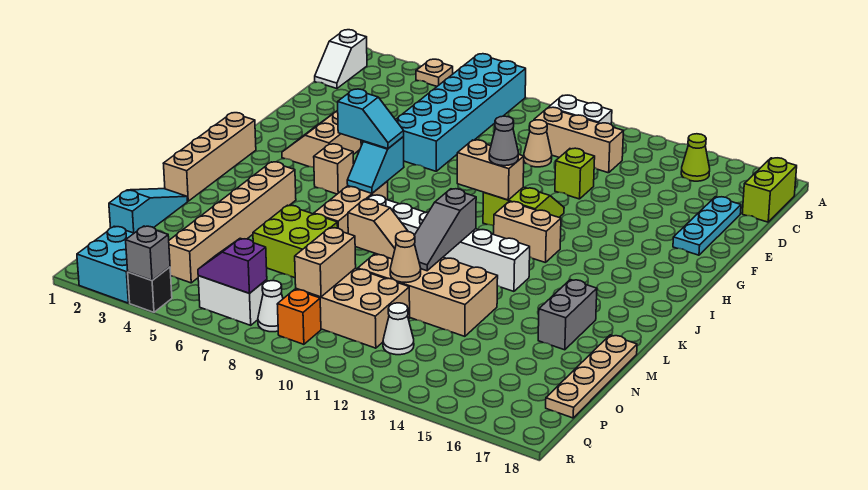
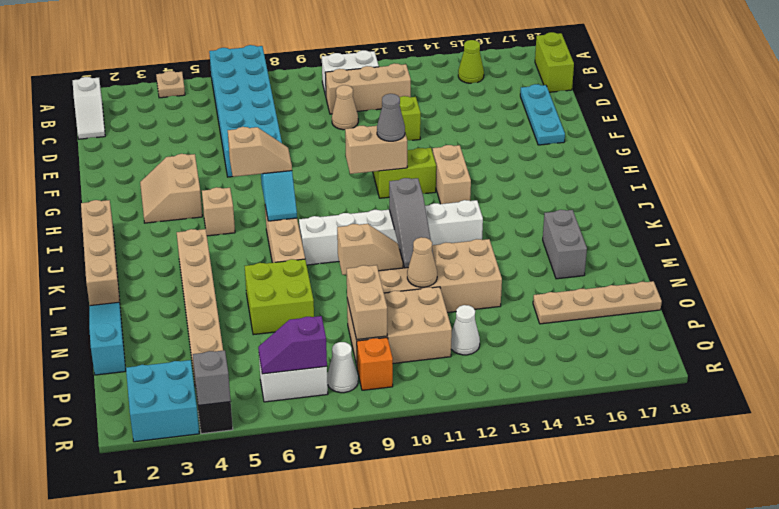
cyan 1x2 slope [338,89,404,149] -> tan 1x2 slope [228,127,292,177]
tan 1x2 brick [494,202,561,263] -> tan 1x2 brick turned to [433,145,471,204]
tan 1x4 plate [546,335,637,418] -> tan 1x4 plate turned to [533,281,662,324]

